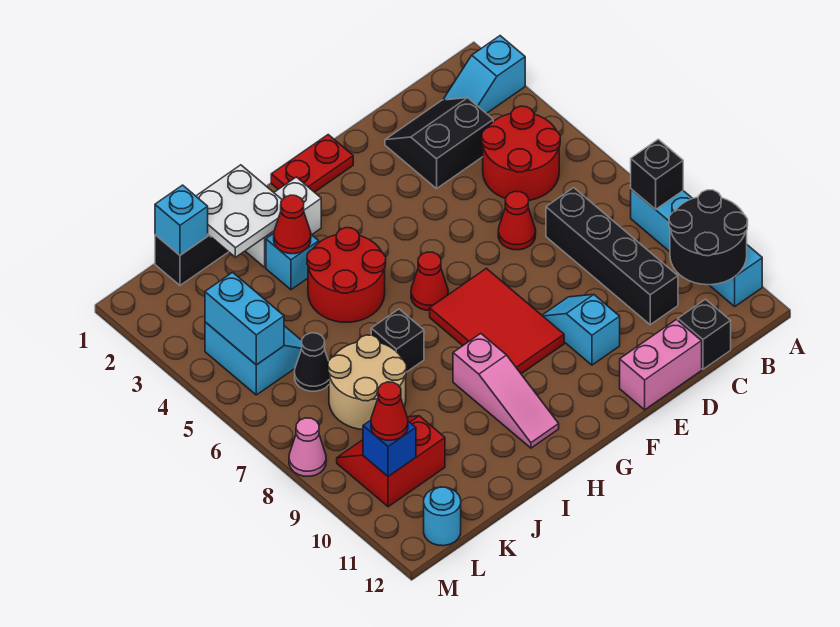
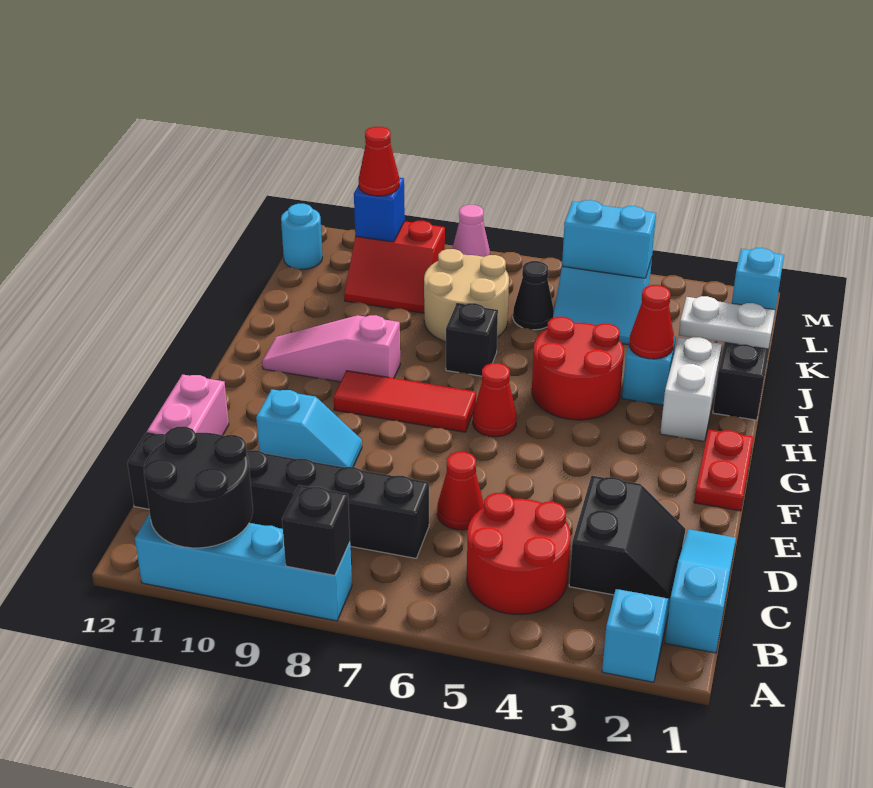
none -> cyan 1x3 slope [665,529,736,653]
red 2x3 tile [430,268,564,374] -> red 1x3 tile [334,371,476,432]
white 2x2 plate [196,165,282,257] -> white 1x2 plate [679,296,775,349]
red 2x2 slope [337,416,445,507] -> red 2x2 slope turned to [344,221,445,313]

